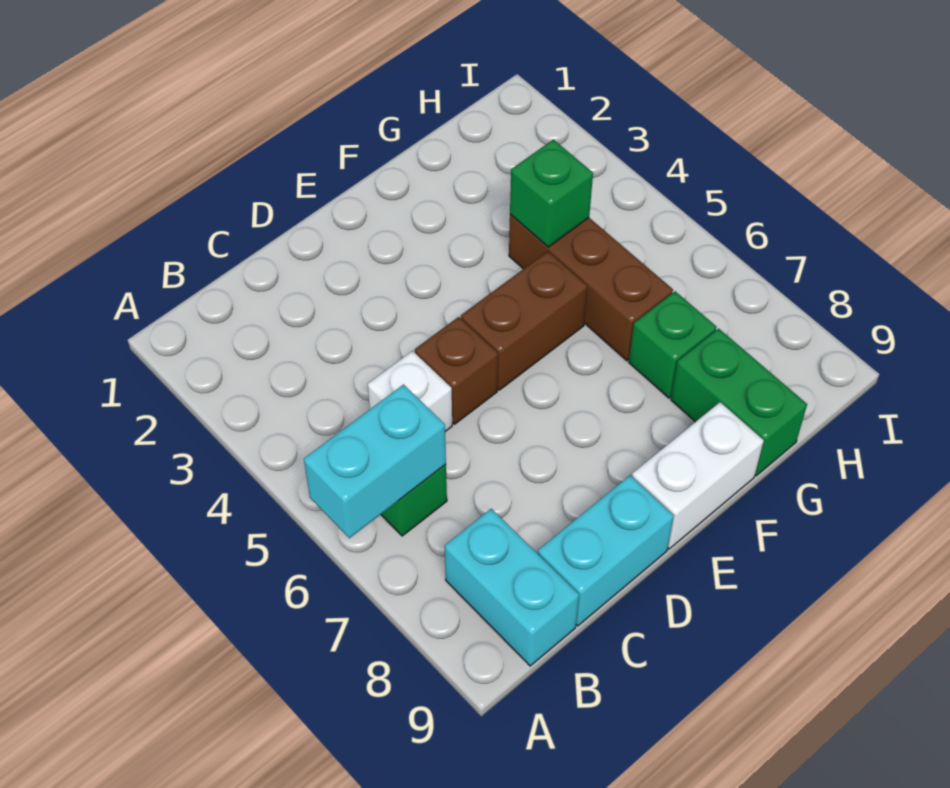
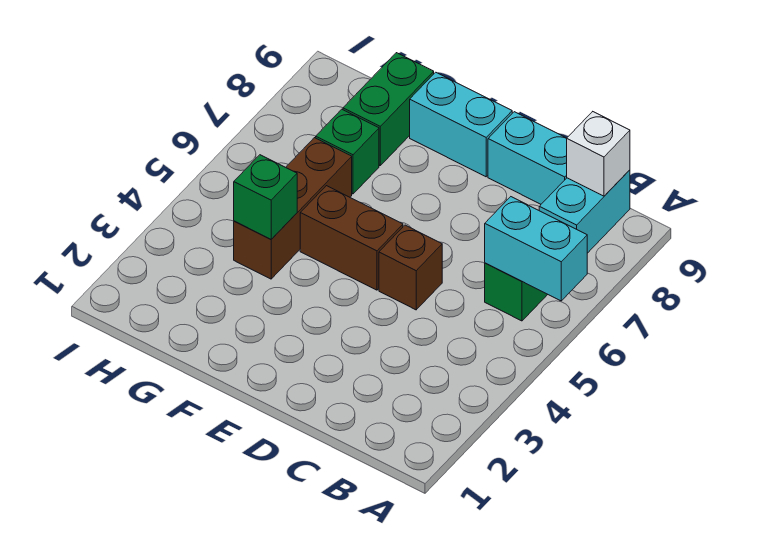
white 1x1 brick [368,351,452,432] -> white 1x1 brick moved to [567,112,630,196]
white 1x2 brick [632,402,764,549] -> cyan 1x2 brick [410,72,512,177]

